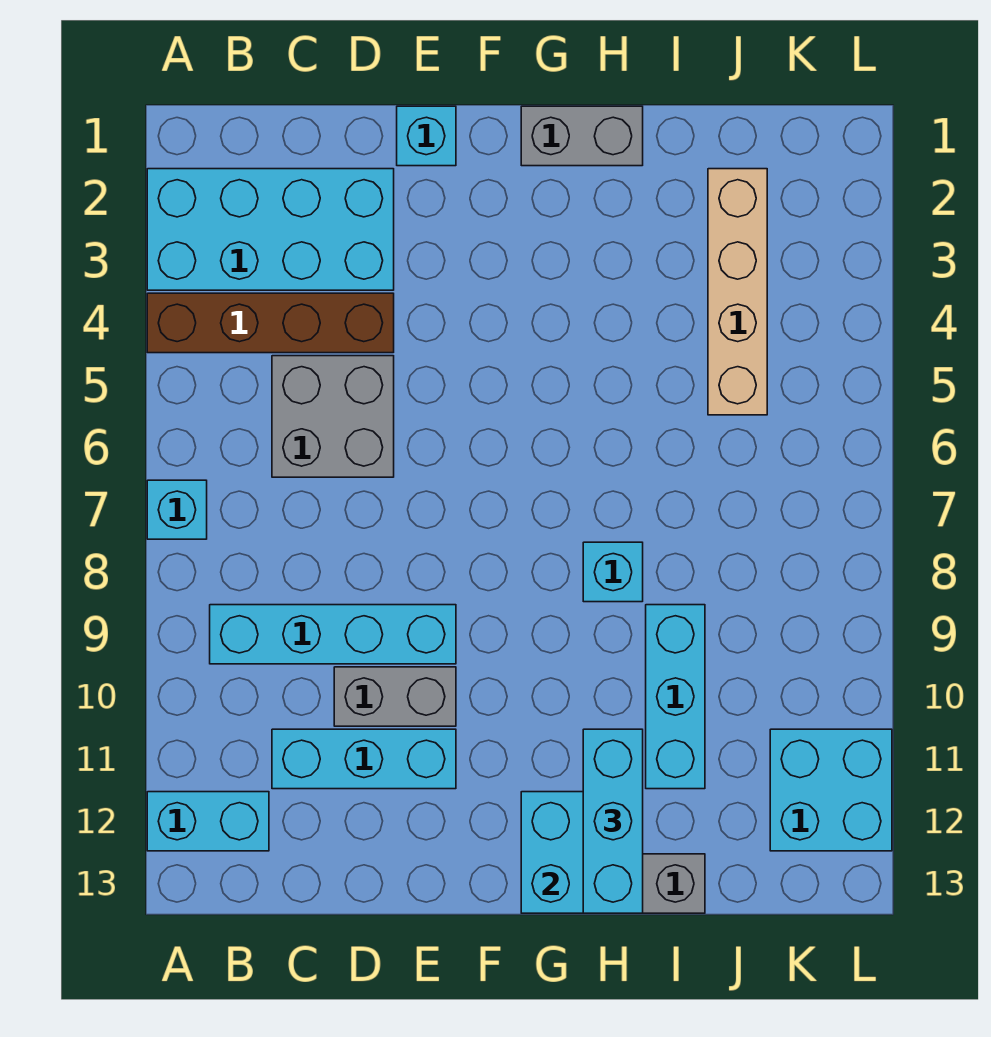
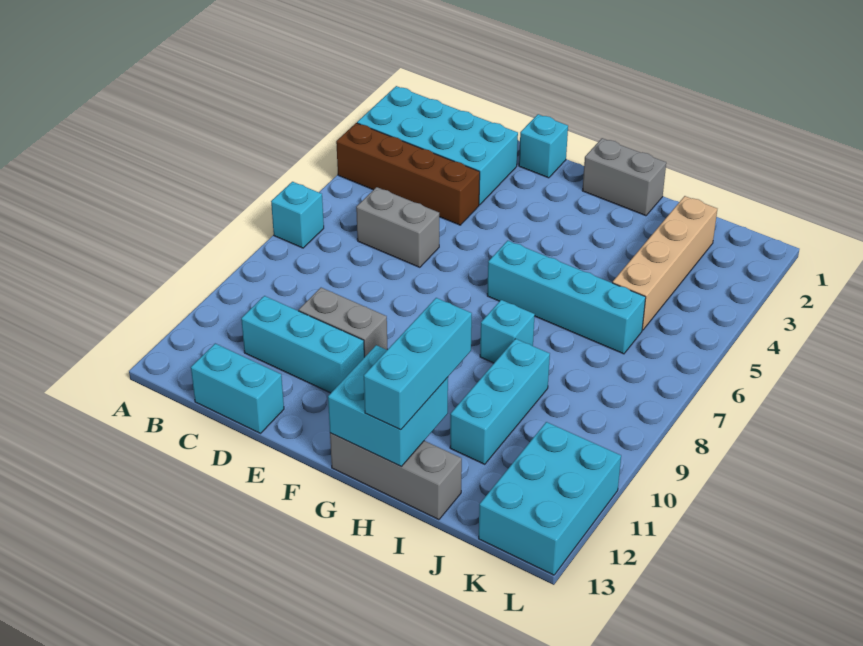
cyan 1x2 brick [147,792,269,851] -> cyan 1x2 brick moved to [191,343,284,433]
cyan 1x4 brick [210,605,456,664] -> cyan 1x4 brick moved to [487,241,646,354]
grey 2x2 brick [272,356,394,477] -> grey 1x2 brick [356,187,439,267]
cyan 2x2 brick [770,729,892,851] -> cyan 2x3 brick [479,422,621,575]

